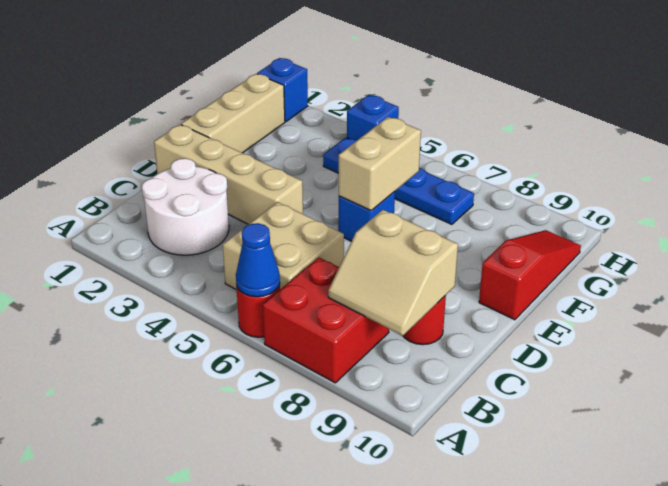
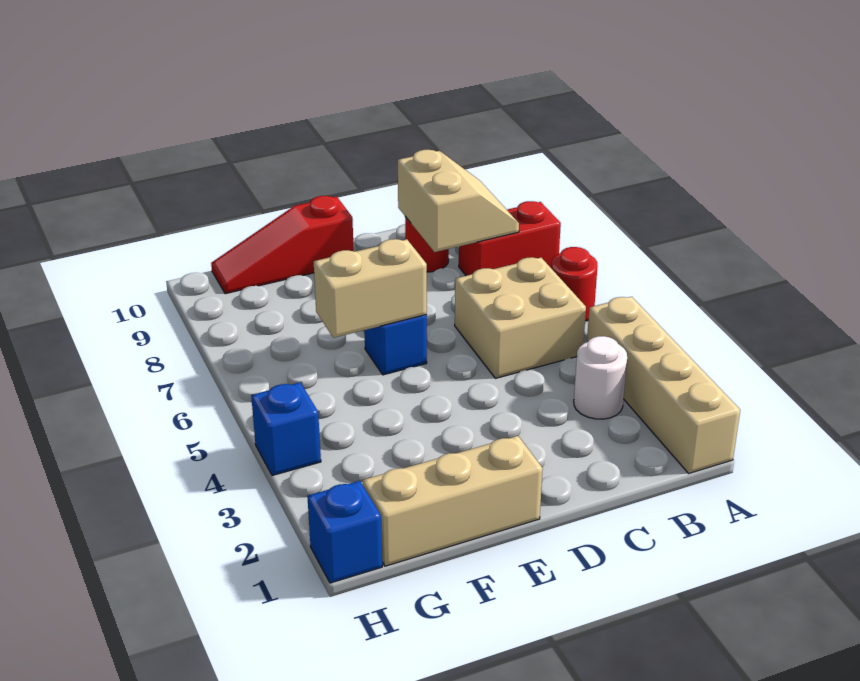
blue 1x1 cone [236,223,280,297] -> none
red 2x2 brick [263,257,389,383] -> red 1x2 brick [459,201,561,276]
white 2x2 round brick [142,158,229,255] -> white 1x1 round brick [574,336,627,419]
tan 1x4 brick [154,124,303,224] -> tan 1x4 brick moved to [587,297,740,473]
blue 1x4 plate [323,138,474,224] -> none

